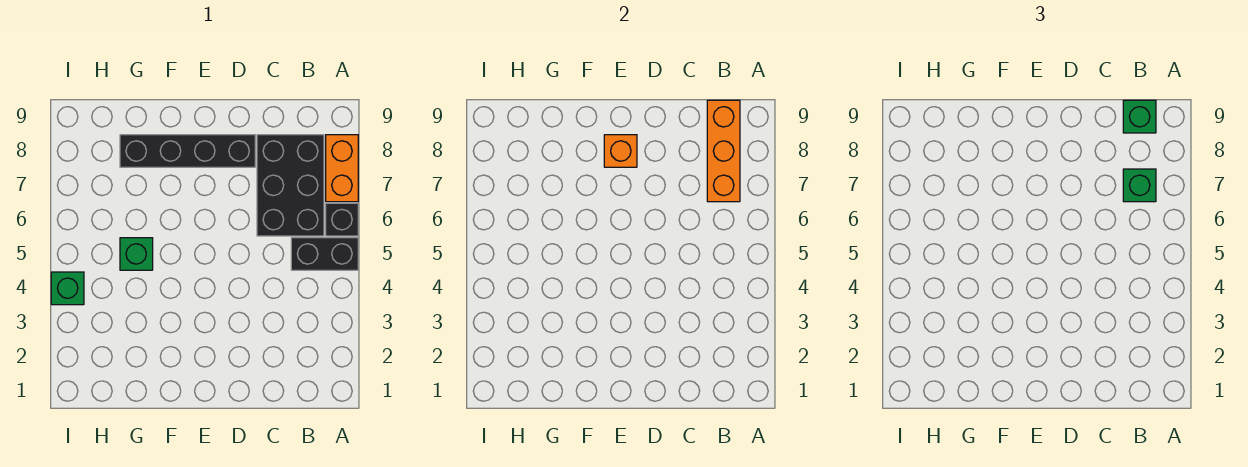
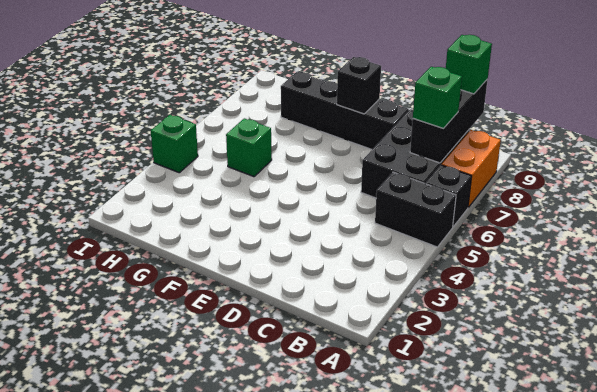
orange 1x3 brick [707,100,740,202] -> black 1x3 brick [410,79,488,163]
orange 1x1 brick [604,135,637,167] -> black 1x1 brick [337,57,381,114]

